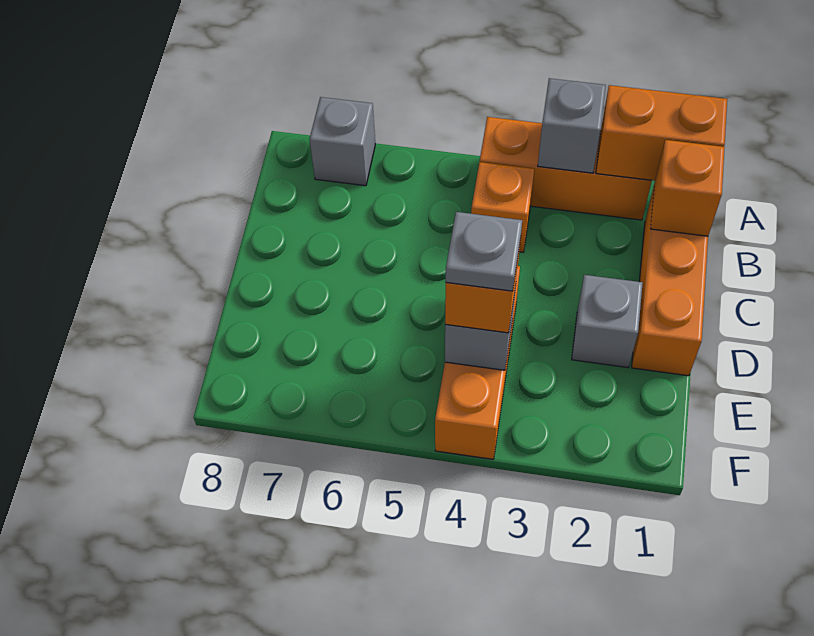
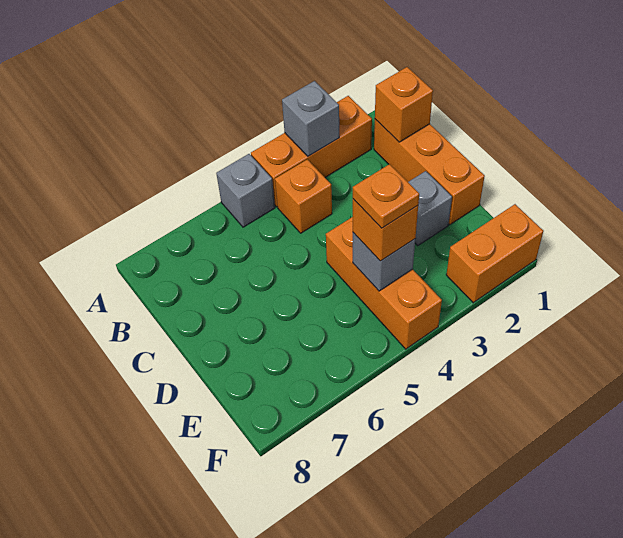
orange 1x2 brick [596,85,727,181] -> orange 1x2 brick moved to [446,204,543,303]
grey 1x1 brick [310,97,375,186] -> grey 1x1 brick moved to [216,154,275,227]
grey 1x1 plate [446,212,522,291] -> orange 1x1 plate [353,164,419,228]

